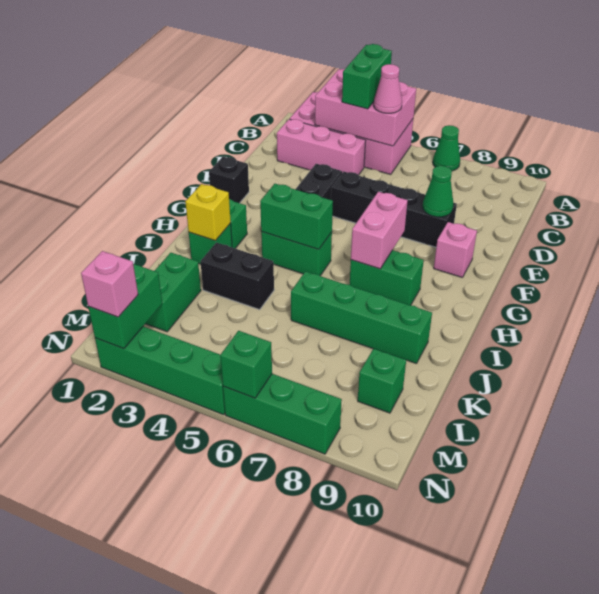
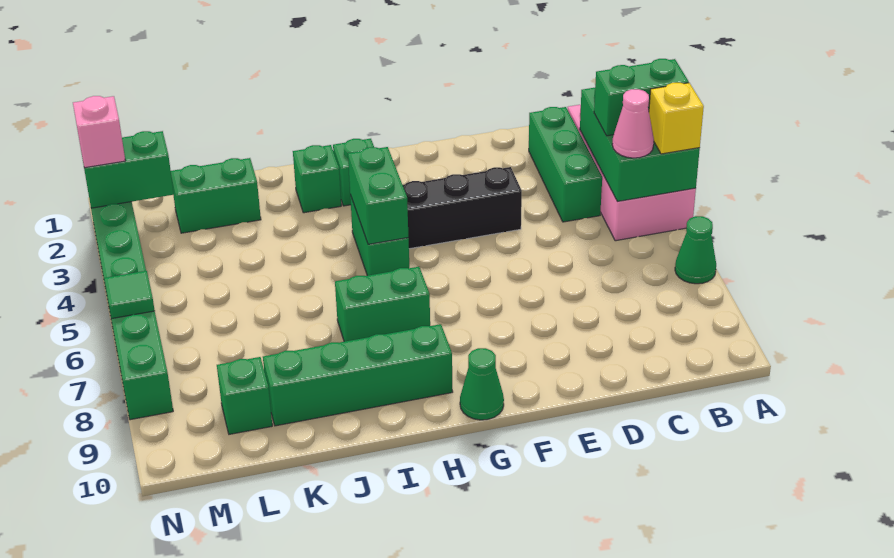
pink 2x3 brick [315,69,416,146] -> green 2x3 brick [580,88,700,201]
pink 1x3 brick [277,119,366,175] -> green 1x3 brick [529,107,602,222]
black 1x4 brick [331,171,457,247] -> none
green 1x1 cone [423,166,453,217] -> green 1x1 cone moved to [460,348,504,420]
black 1x1 brick [209,157,249,203] -> none
pink 1x1 brick [434,222,477,277] -> none
pink 1x2 brick [351,192,408,269] -> none
green 1x2 brick [350,250,424,305] -> green 1x2 brick turned to [335,267,430,342]
yellow 1x1 brick [185,184,231,241] -> yellow 1x1 brick moved to [649,83,704,154]
black 1x2 brick [200,242,274,310] -> none
green 1x4 brick [291,271,432,364] -> green 1x4 brick turned to [263,324,453,426]
green 1x1 brick [220,331,272,398] -> green 1x1 tile [104,271,155,319]

